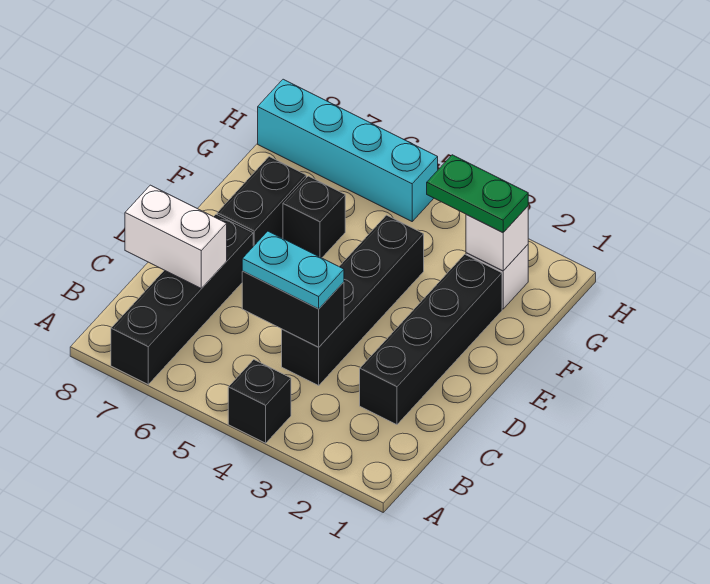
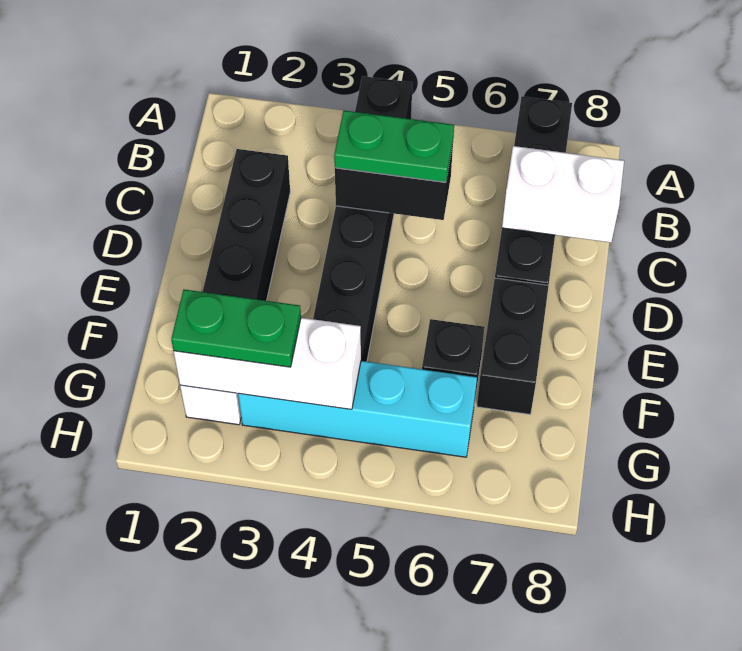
cyan 1x2 plate [242,231,344,309] -> green 1x2 plate [334,110,454,182]
white 1x1 brick [466,206,528,271] -> white 1x3 brick [174,318,361,409]
cyan 1x4 brick [258,79,438,221] -> cyan 1x4 brick moved to [238,361,477,457]

